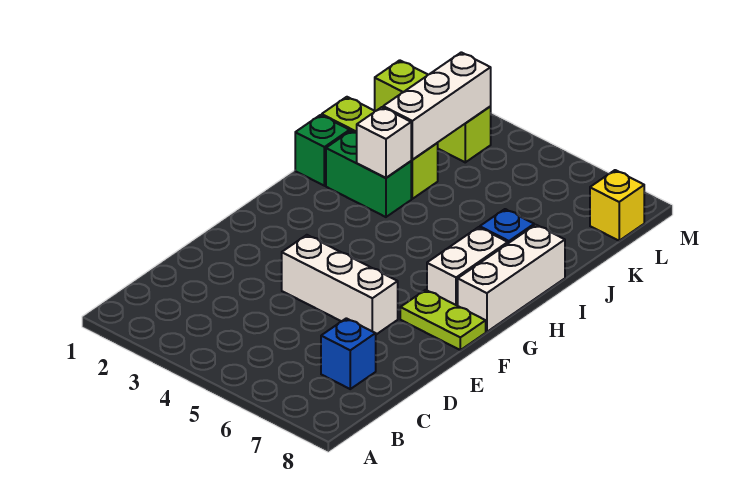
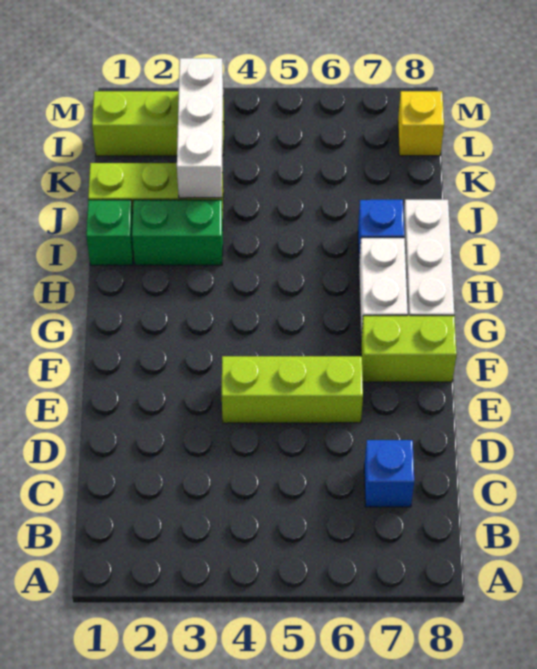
white 1x3 brick [282,235,398,334] -> lime 1x3 brick [222,356,363,423]
lime 1x2 plate [400,290,486,350] -> lime 1x2 brick [361,316,457,382]
white 1x1 brick [357,107,411,178] -> none

